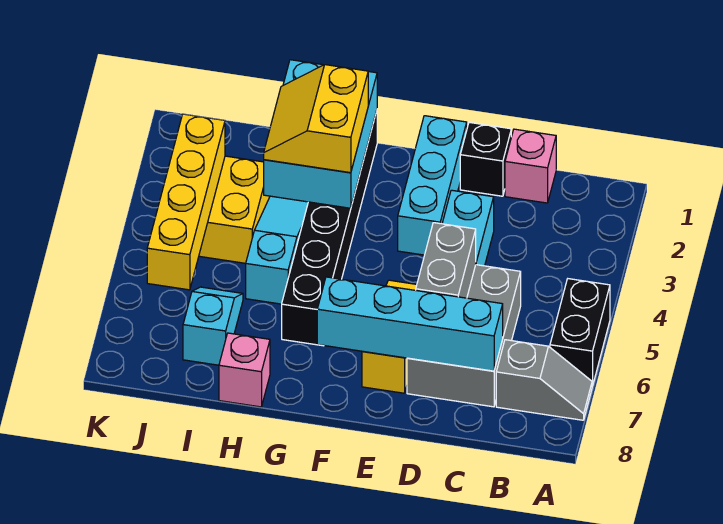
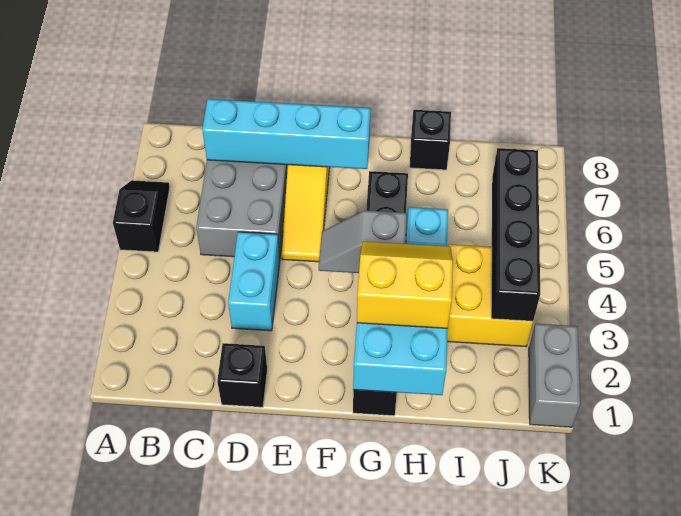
black 1x2 brick [550,279,610,386] -> black 1x2 slope [113,180,170,252]
grey 1x2 slope [496,340,592,420] -> grey 1x2 slope moved to [319,210,407,273]
pink 1x1 brick [505,129,556,203] -> none
grey 1x2 brick [416,223,476,298] -> grey 1x2 brick moved to [529,324,580,427]
cyan 1x3 brick [398,116,467,255] -> none
yellow 2x2 slope [264,65,368,173] -> yellow 2x2 slope turned to [357,242,453,328]
pink 1x1 brick [219,333,270,407] -> black 1x1 brick [410,110,451,170]
cyan 1x2 slope [183,287,243,365] -> none
yellow 1x4 brick [147,114,225,290] -> black 1x4 brick [491,148,540,321]

